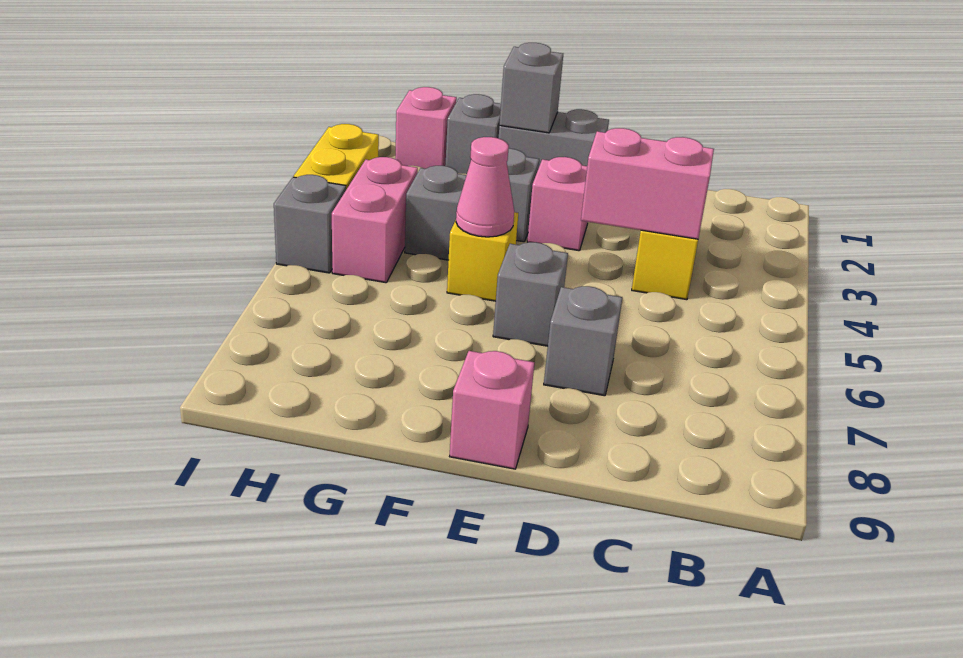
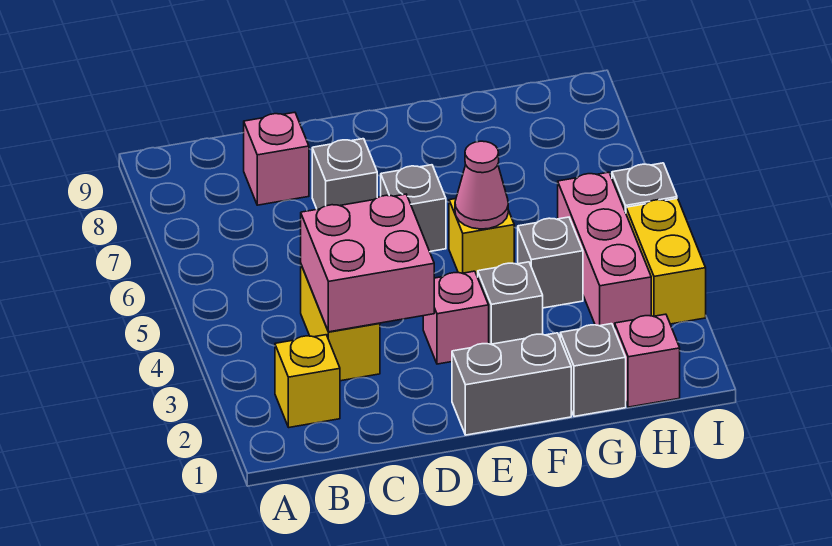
none -> yellow 1x1 brick [275,335,340,427]
pink 1x2 brick [581,128,714,239] -> pink 2x2 brick [301,194,434,332]
pink 1x1 brick [450,351,534,469] -> pink 1x1 brick moved to [244,112,309,205]
grey 1x1 brick [499,43,563,133] -> none
pink 1x2 brick [332,157,418,283] -> pink 1x3 brick [558,172,651,329]

